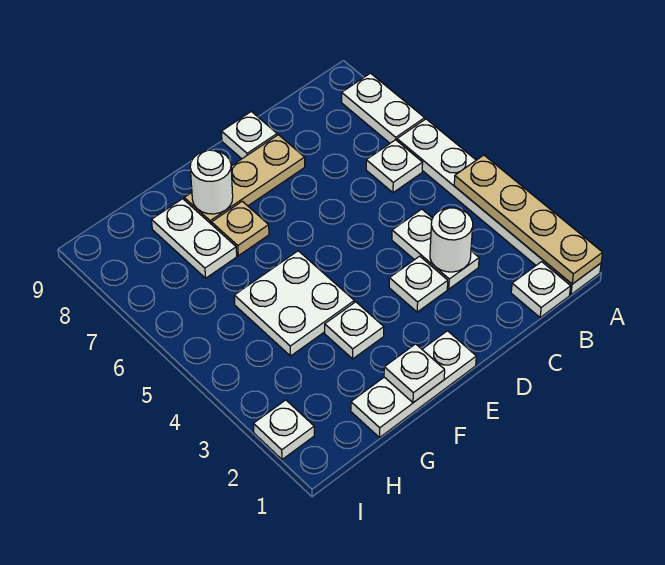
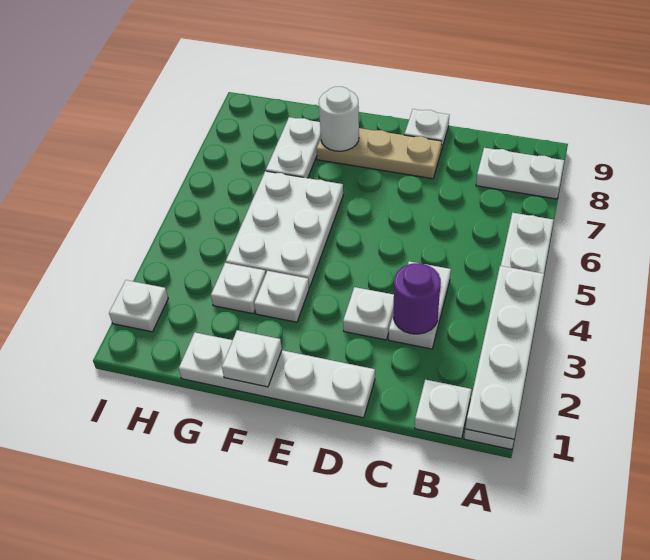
tan 1x4 plate [454,155,603,284] -> white 1x4 plate [465,266,544,439]
white 1x2 plate [342,73,425,143] -> white 1x2 plate turned to [476,148,564,199]
white 1x1 plate [366,140,423,193] -> white 1x1 plate moved to [211,263,266,314]
white 1x1 round brick [430,208,473,272] -> purple 1x1 round brick [393,263,441,334]
white 1x3 plate [351,331,476,437] -> white 1x4 plate [179,333,375,418]
white 2x2 plate [234,251,354,356] -> white 2x3 plate [226,171,343,288]
tan 1x1 plate [212,201,269,256] -> none

